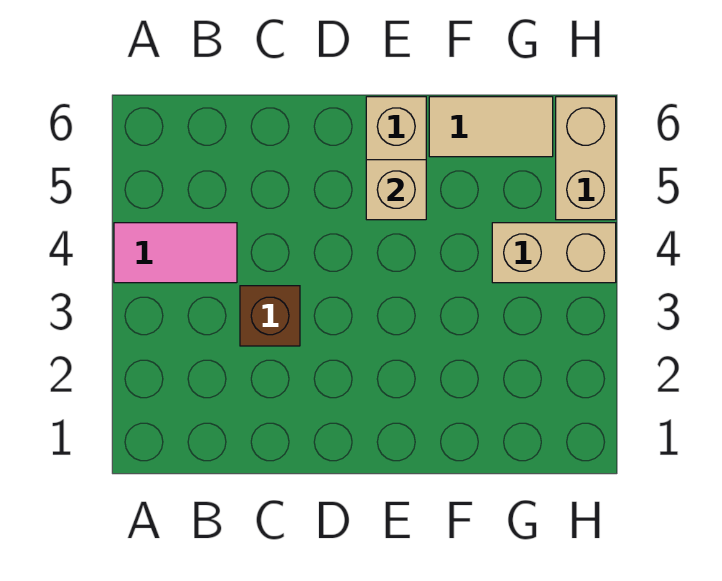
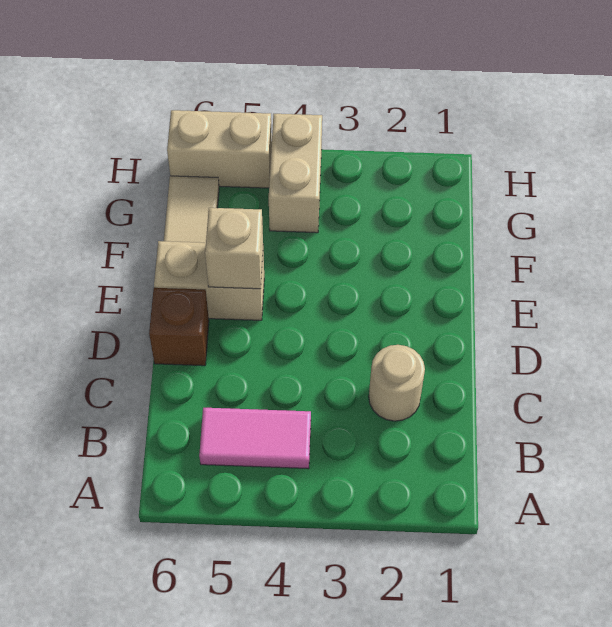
pink 1x2 tile [114,223,237,283] -> pink 1x2 tile turned to [199,408,311,469]
none -> tan 1x1 round brick [369,345,425,421]
brown 1x1 brick [240,286,300,346] -> brown 1x1 brick moved to [149,288,209,366]

